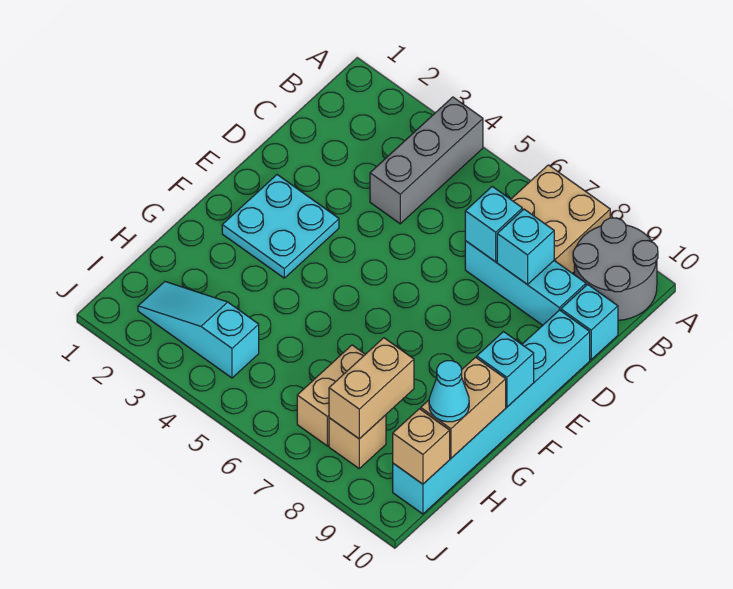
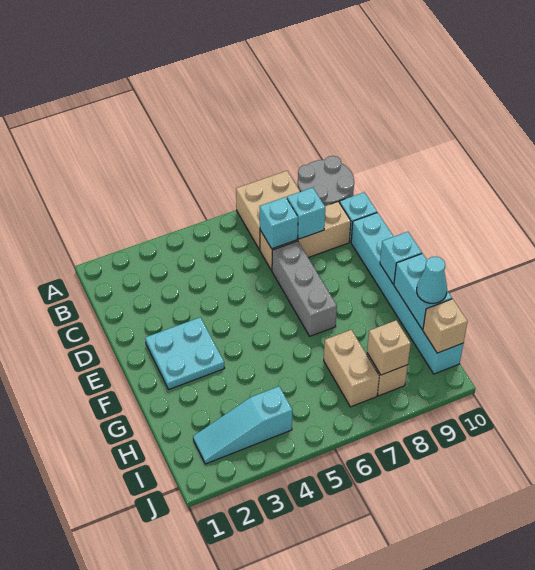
grey 1x3 brick [370,97,483,224] -> grey 1x3 brick moved to [272,241,337,336]
cyan 1x3 brick [465,241,586,325] -> tan 1x3 brick [260,202,351,270]
tan 1x2 brick [421,357,506,458] -> cyan 1x2 brick [394,254,452,329]
tan 1x2 brick [329,338,414,439] -> tan 1x1 brick [367,320,411,375]

